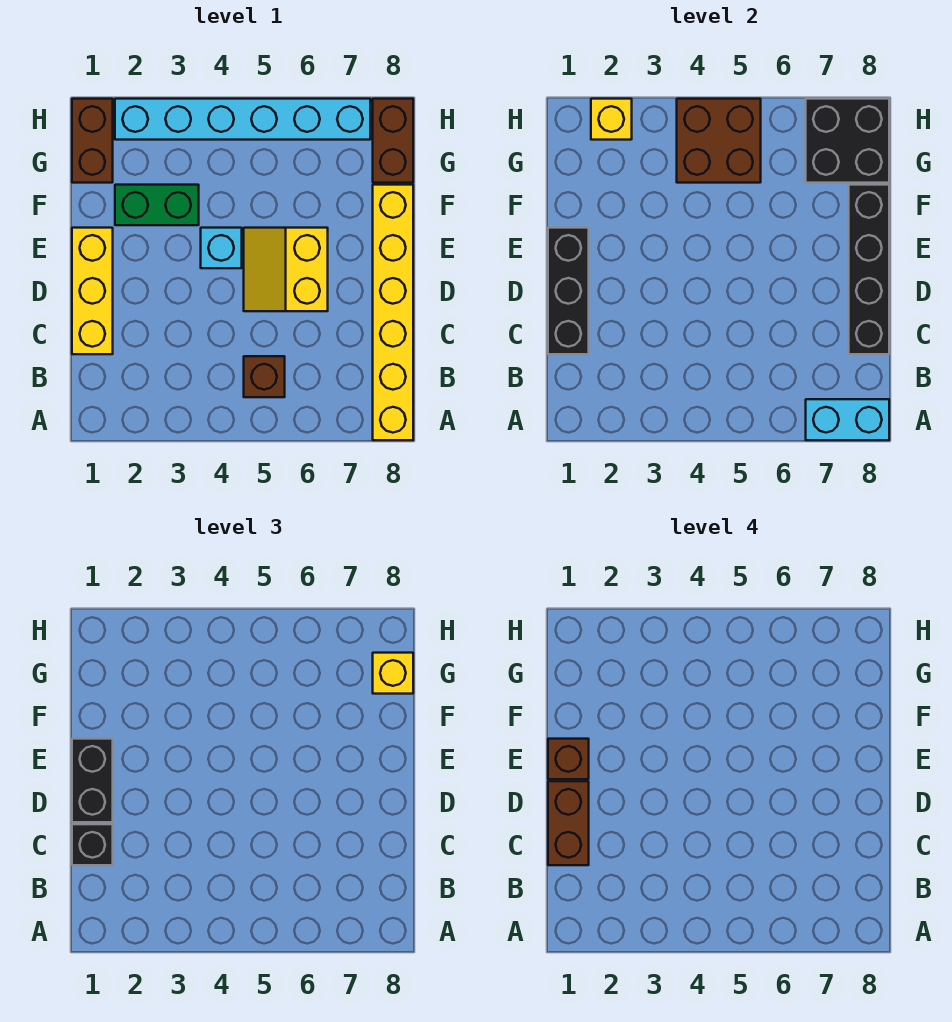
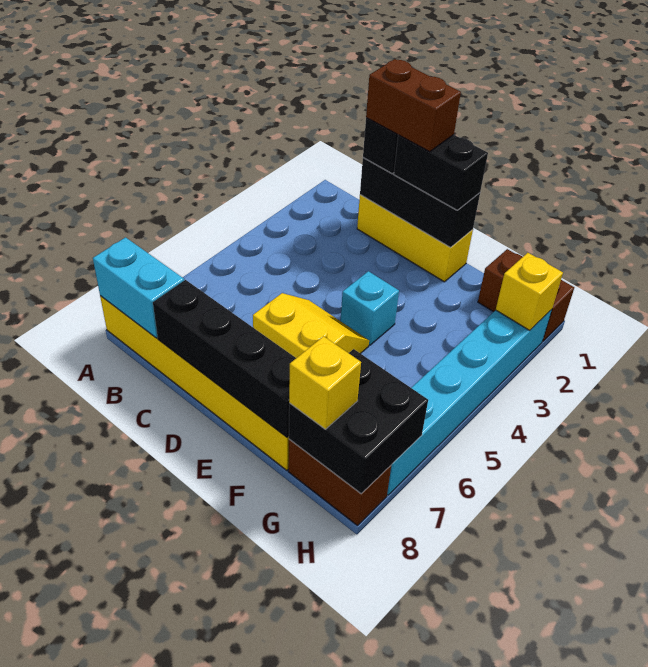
cyan 1x2 brick [806,399,889,440] -> cyan 1x2 brick turned to [93,237,184,338]
brown 1x1 brick [244,356,285,397] -> none
brown 1x1 brick [548,739,589,779] -> none
green 1x2 brick [115,185,199,225] -> none
brown 2x2 brick [677,99,761,183] -> none

